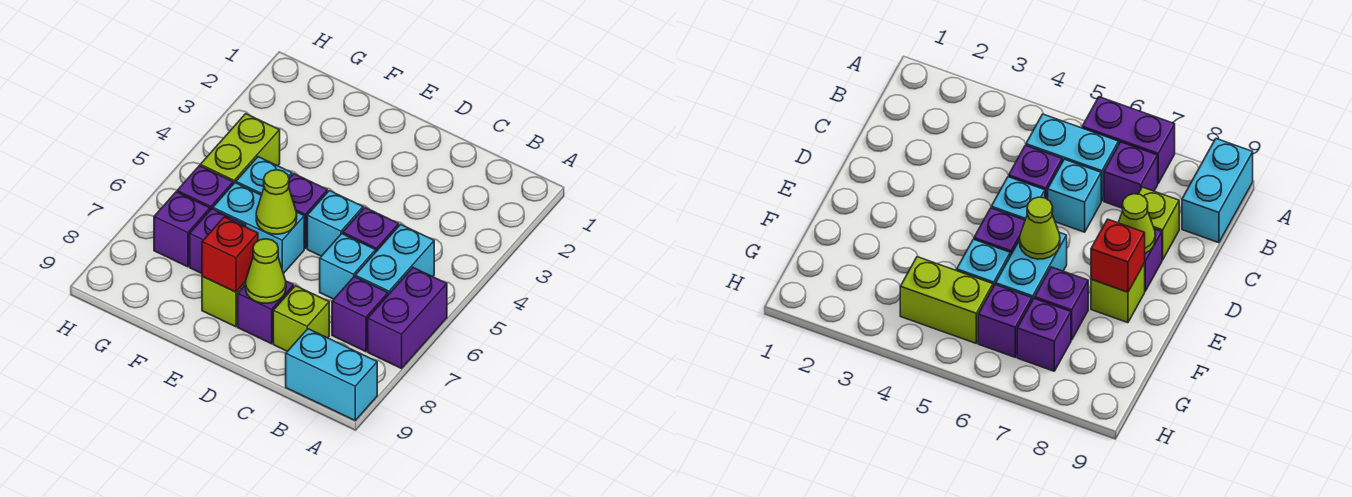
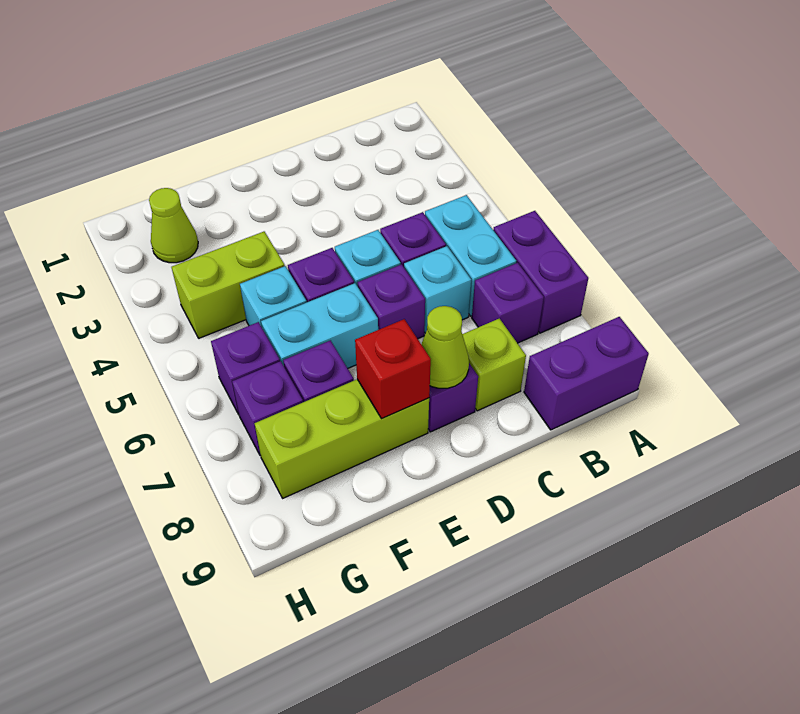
cyan 1x2 brick [286,329,377,420] -> purple 1x2 brick [524,317,649,430]
none -> purple 1x1 brick [357,264,425,339]
lime 1x1 cone [256,170,297,234] -> lime 1x1 cone moved to [149,188,198,263]
lime 1x1 brick [202,276,246,327] -> lime 1x3 brick [255,379,429,498]
lime 1x2 brick [200,114,280,184] -> lime 1x2 brick turned to [171,232,285,338]

